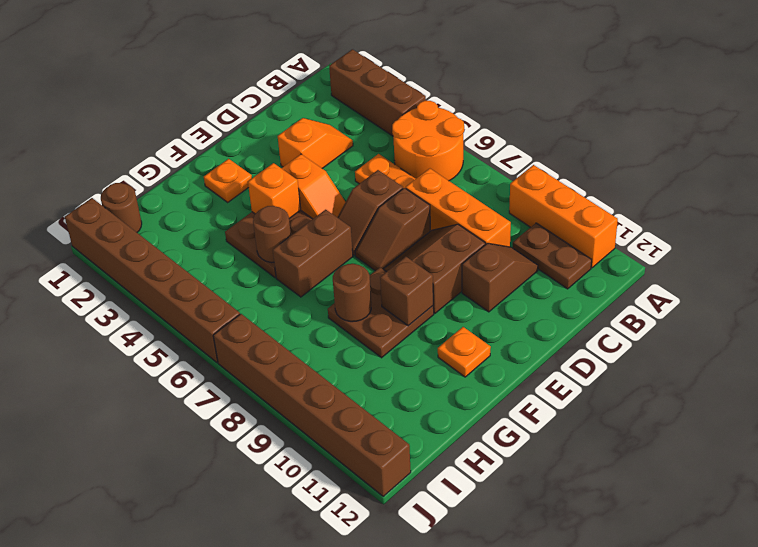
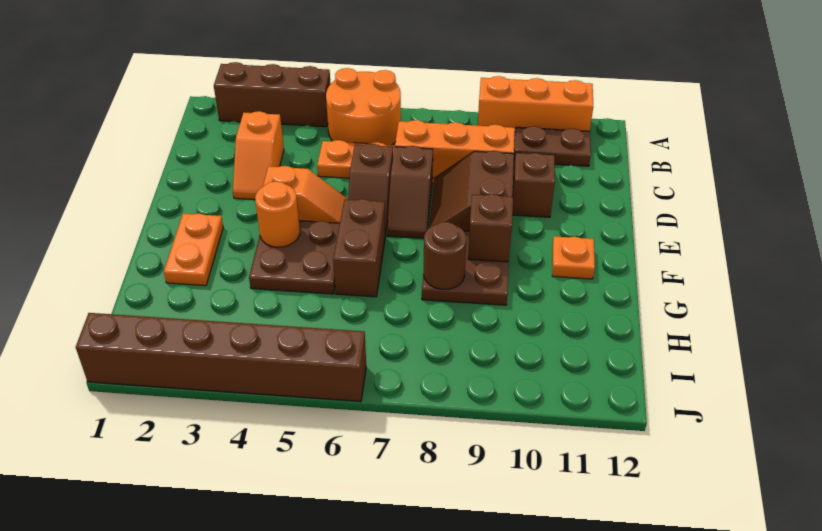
orange 1x2 slope [278,118,353,168] -> orange 1x2 slope turned to [233,111,284,200]
orange 1x1 plate [204,159,252,202] -> orange 1x2 plate [164,213,223,286]
orange 1x1 brick [248,163,301,218] -> orange 1x1 round brick [255,181,300,247]
brown 1x1 round brick [253,206,291,263] -> none
brown 1x1 round brick [101,183,142,232] -> none
brown 1x6 brick [213,314,411,496] -> none

